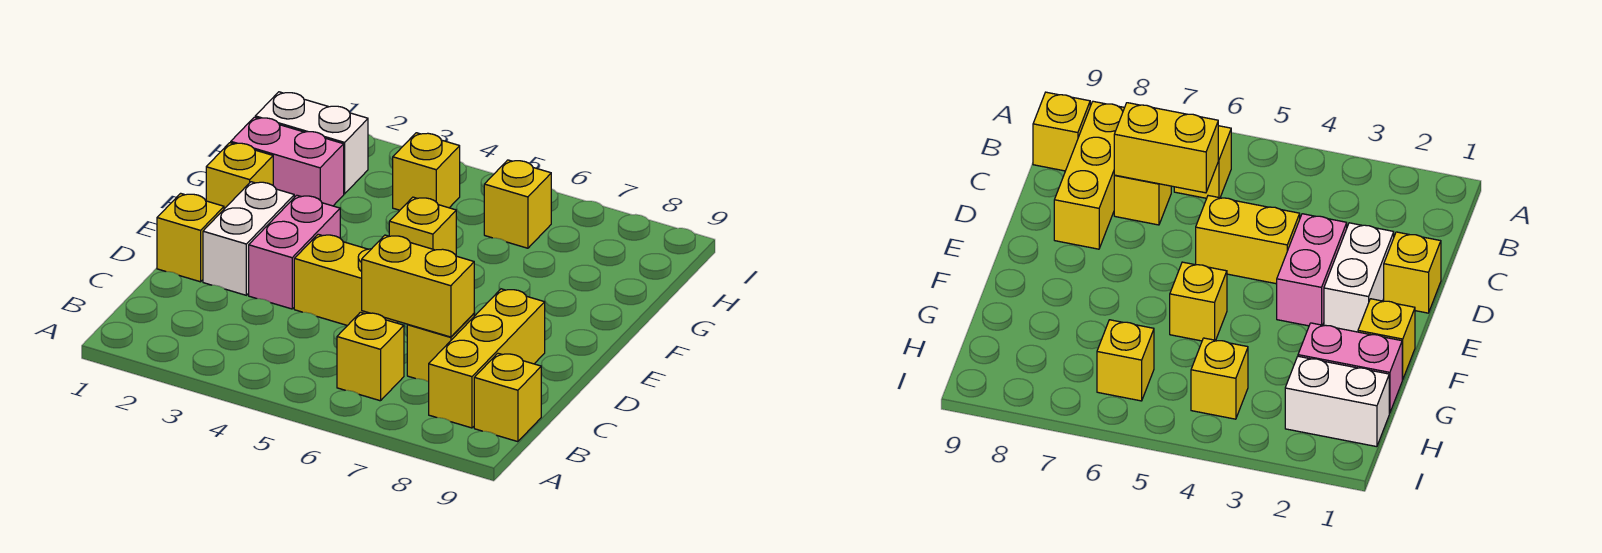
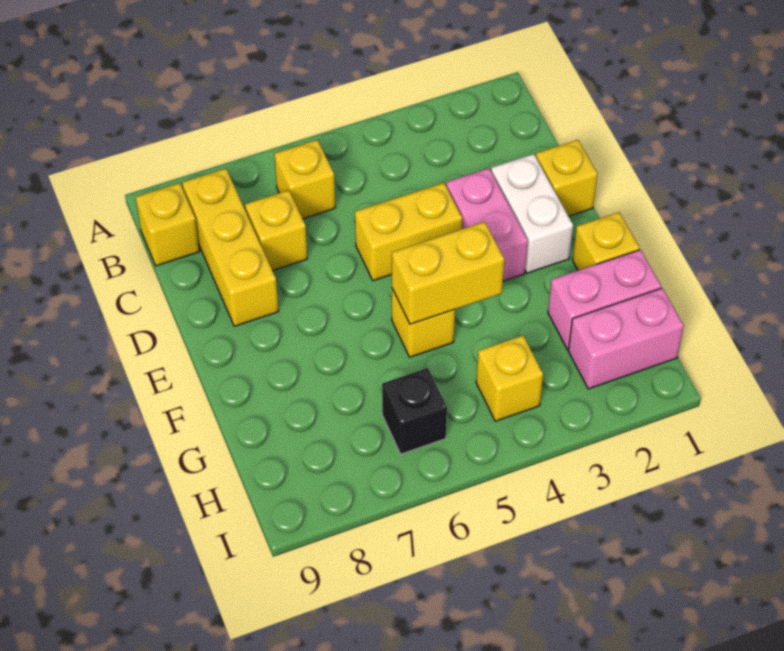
yellow 1x2 brick [362,235,474,337] -> yellow 1x2 brick moved to [392,222,504,324]
white 1x2 brick [255,92,368,194] -> pink 1x2 brick [568,288,684,389]
yellow 1x1 brick [484,160,551,248] -> black 1x1 brick [382,368,447,454]

